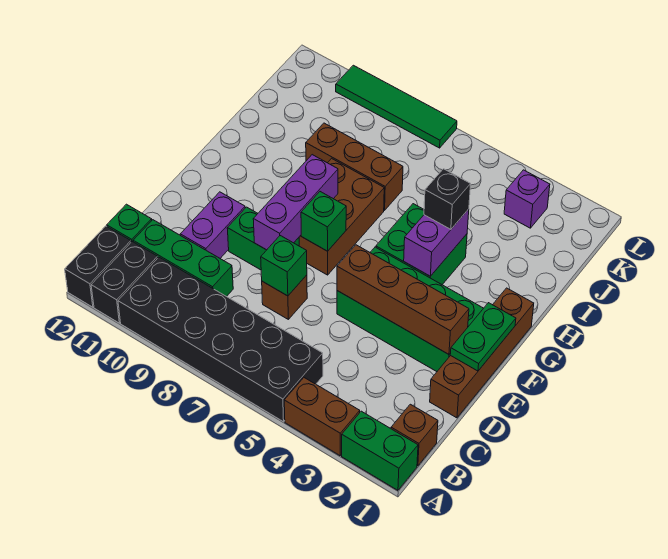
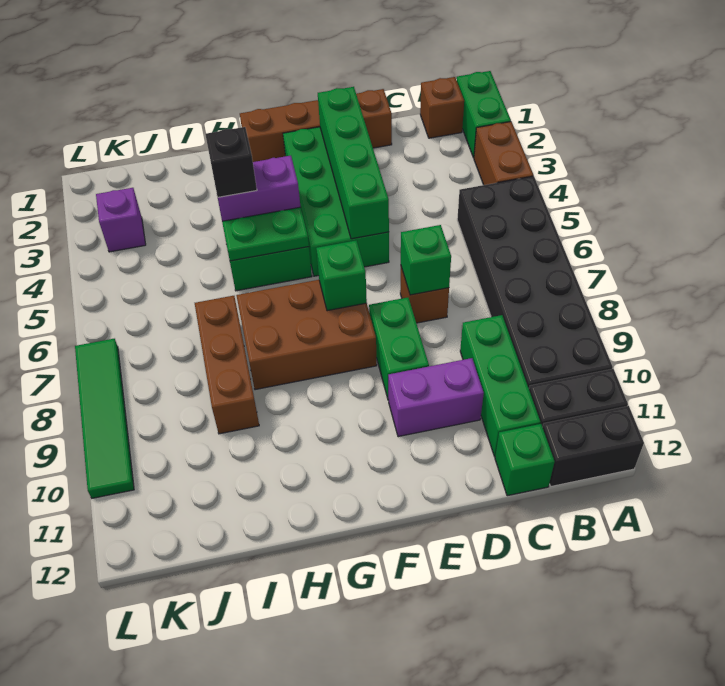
green 1x2 plate [450,303,516,371] -> green 1x2 plate moved to [222,207,309,261]
brown 1x4 brick [337,245,469,354] -> green 1x4 brick [318,87,389,239]
purple 1x3 brick [253,155,338,250] -> none

